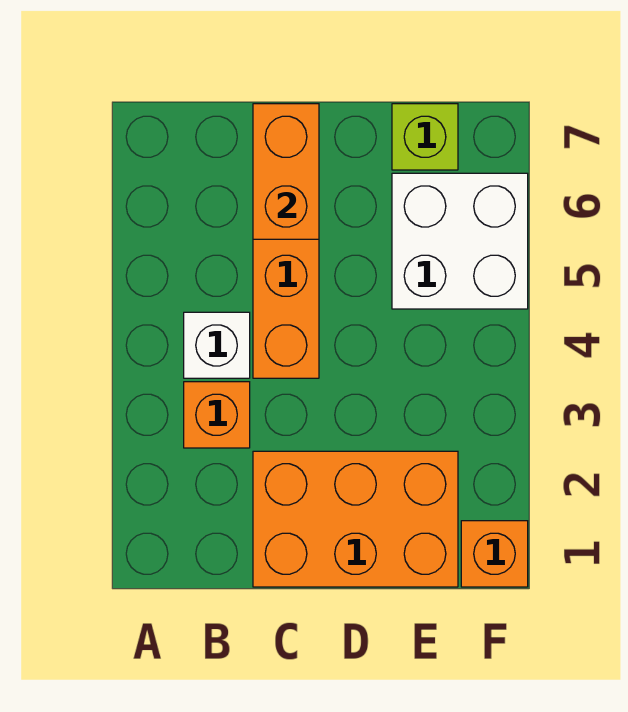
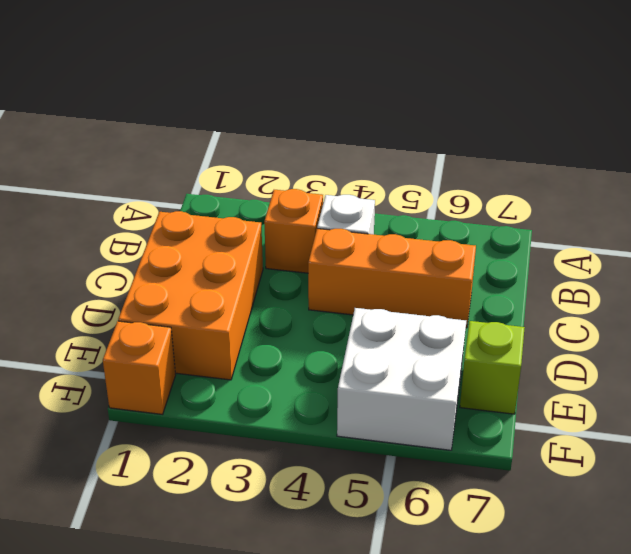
orange 1x2 brick [253,104,319,239] -> none

